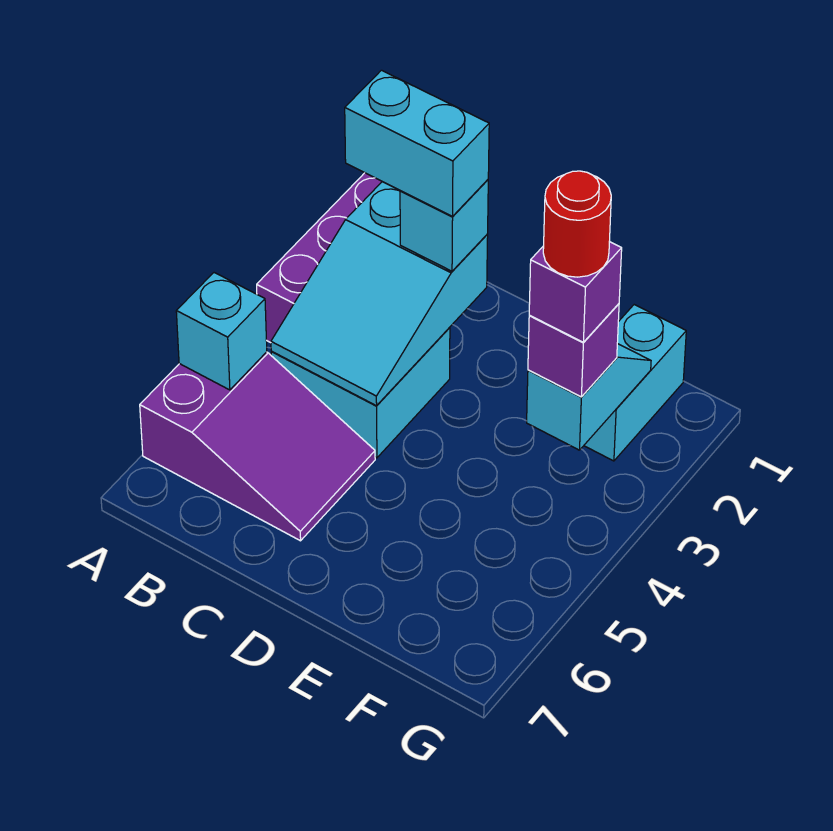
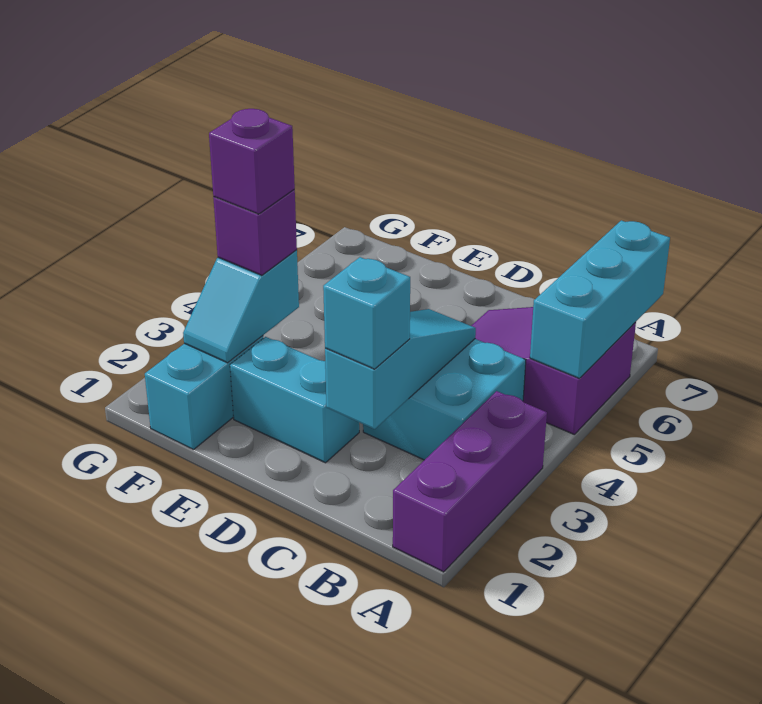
cyan 1x1 brick [176,273,267,390] -> cyan 1x3 brick [530,220,670,379]
cyan 2x3 slope [271,182,488,406] -> cyan 1x3 slope [325,309,476,429]
cyan 1x2 brick [345,70,489,216] -> cyan 1x2 brick moved to [230,337,359,463]
red 1x1 round brick [543,171,611,277] -> none

